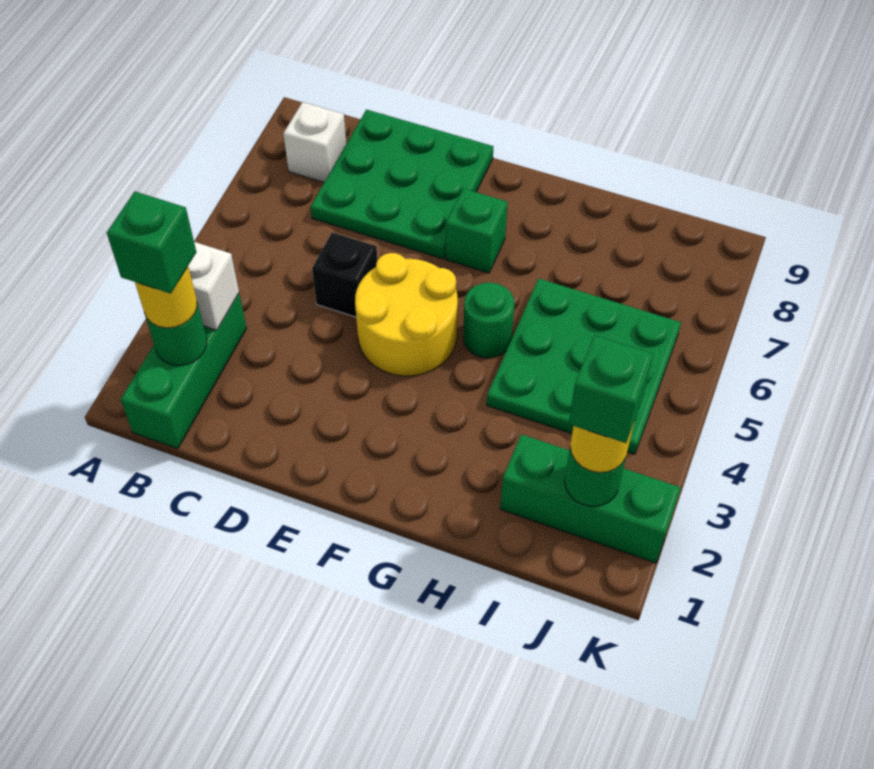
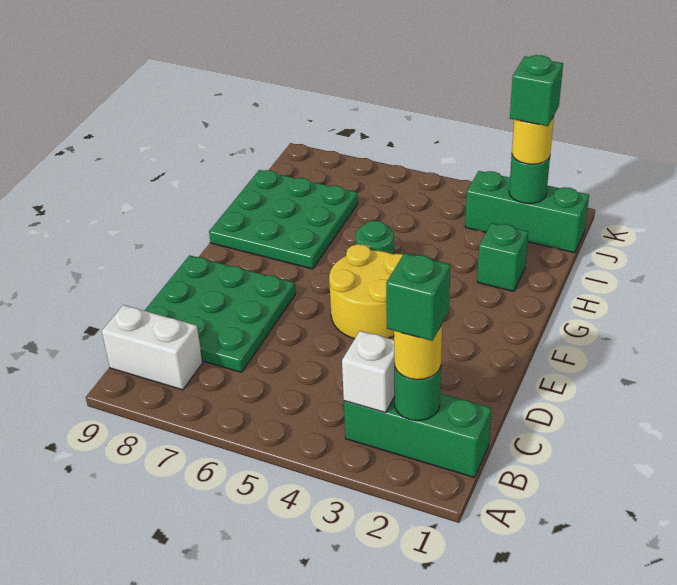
white 1x1 brick [283,102,346,182] -> white 1x2 brick [102,305,203,390]
black 1x1 brick [312,232,377,317] -> none
green 1x1 brick [446,188,508,273] -> green 1x1 brick moved to [477,223,528,291]
green 3x3 plate [487,278,681,454] -> green 3x3 plate moved to [209,170,358,269]
green 1x3 brick [500,434,681,563] -> green 1x3 brick turned to [465,171,589,253]

